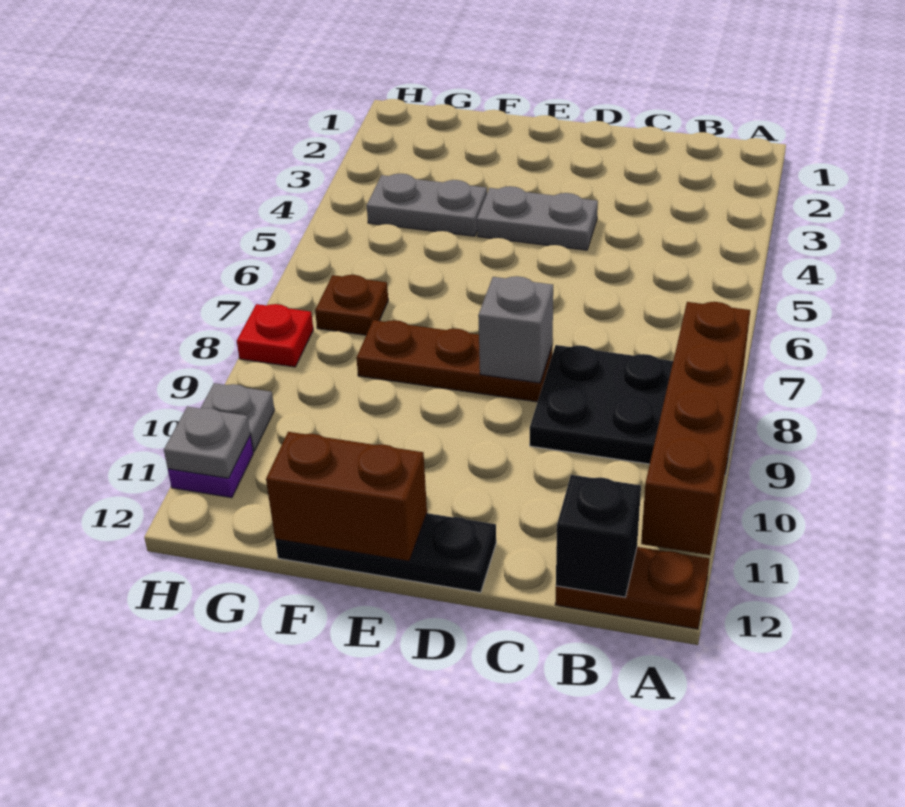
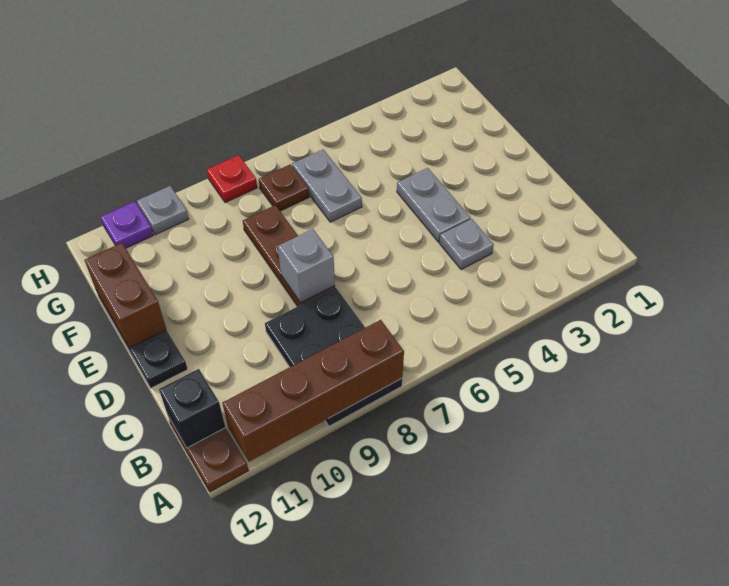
grey 1x2 plate [367,174,487,236] -> grey 1x2 plate moved to [292,150,362,222]
grey 1x1 plate [164,407,250,478] -> grey 1x1 plate moved to [440,219,494,270]

